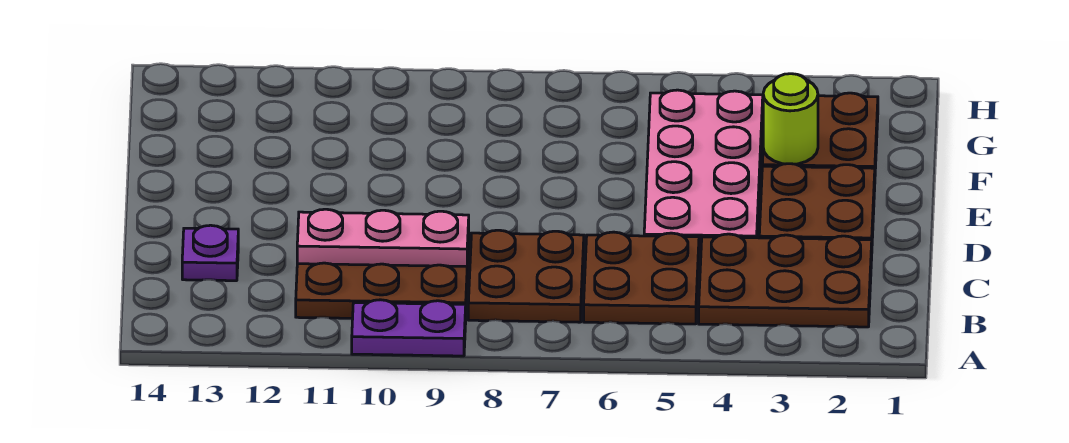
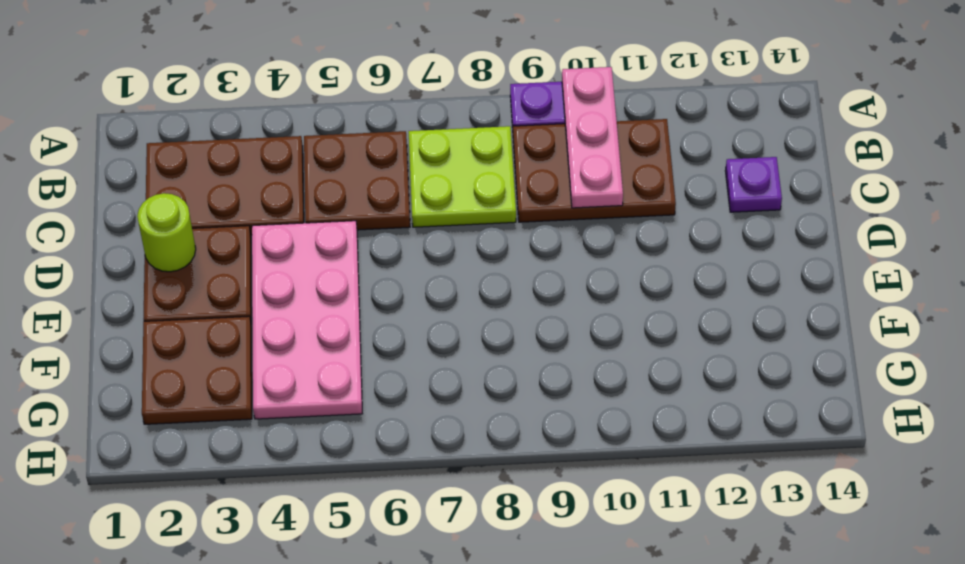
brown 2x2 plate [468,230,584,322] -> lime 2x2 plate [409,126,516,227]
pink 1x3 plate [297,209,469,266] -> pink 1x3 plate turned to [562,67,623,208]
lime 1x1 round brick [763,74,818,164] -> lime 1x1 round brick moved to [137,193,196,272]

